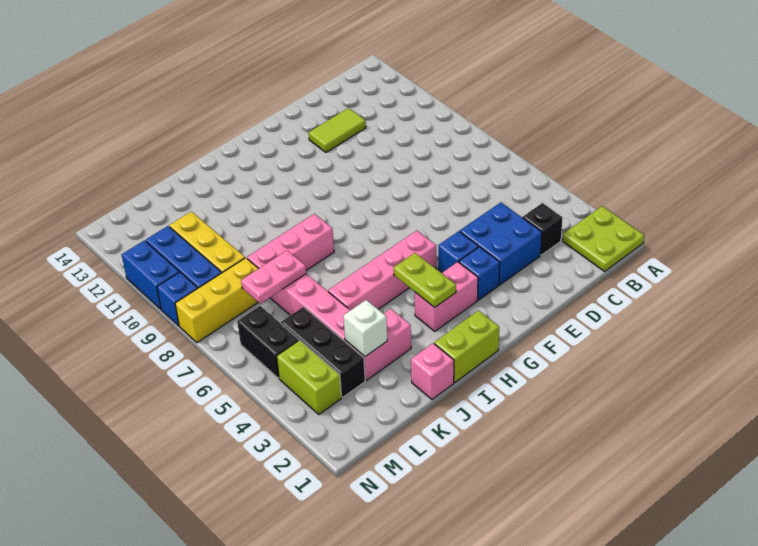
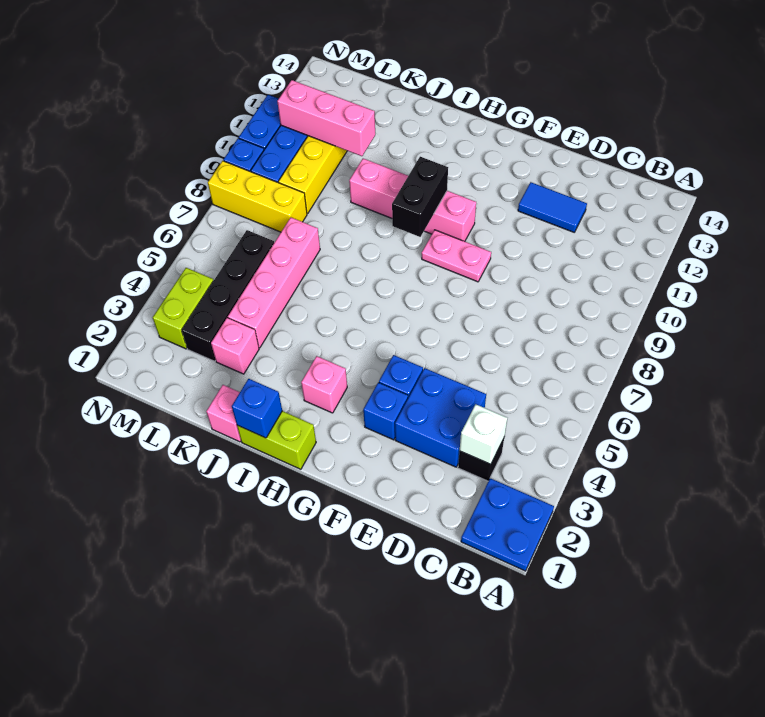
lime 2x2 plate [563,206,644,271] -> blue 2x2 plate [461,478,554,571]
lime 1x2 tile [309,108,366,152] -> blue 1x2 tile [518,182,587,232]
pink 1x2 brick [415,262,478,331] -> pink 1x1 brick [301,356,347,413]
pink 1x4 brick [328,231,436,310] -> pink 1x4 brick moved to [349,159,476,241]
lime 1x2 plate [394,253,456,307] -> none
none -> blue 1x1 brick [232,379,282,438]
pink 1x3 brick [247,214,334,270] -> pink 1x3 brick moved to [277,80,375,156]
pink 1x2 brick [345,309,411,380] -> pink 1x1 brick [211,318,259,374]
white 1x1 brick [343,300,387,357] -> white 1x1 brick moved to [460,404,507,464]
pink 1x2 plate [241,251,306,304] -> pink 1x2 plate moved to [422,230,491,282]
black 1x3 brick [281,307,365,397] -> black 1x4 brick [182,230,274,361]
black 1x2 brick [237,306,299,378] -> black 1x2 brick moved to [392,157,448,237]

